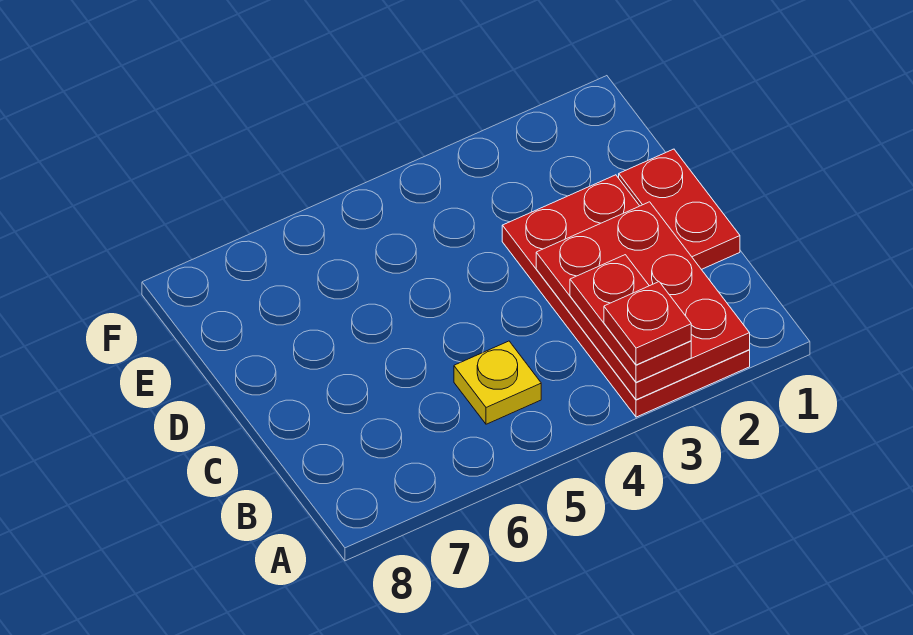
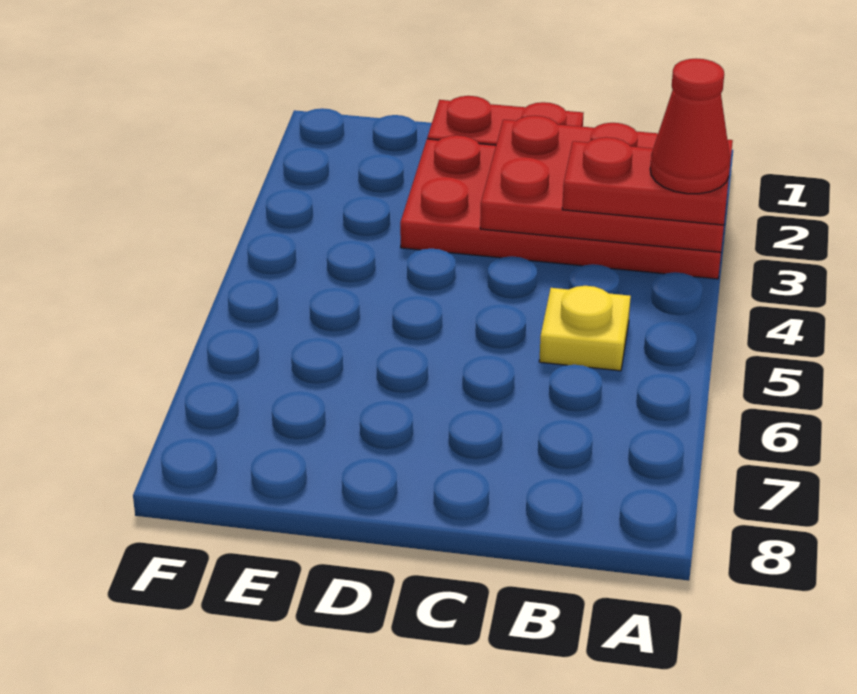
red 1x1 plate [604,282,691,365] -> red 1x1 cone [650,59,730,194]

